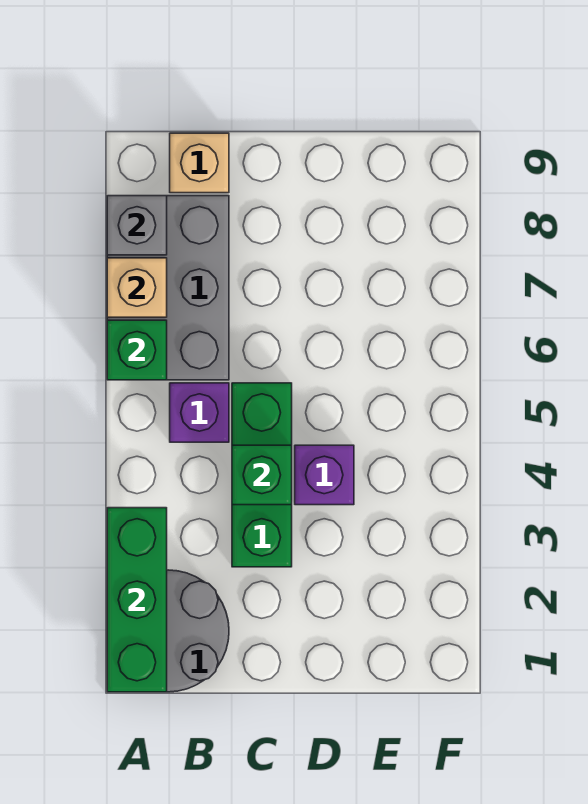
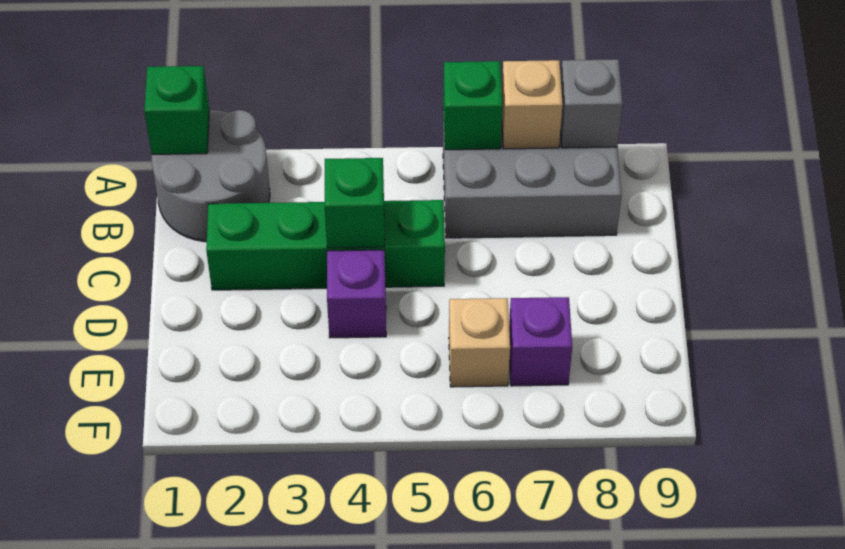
green 1x3 brick [107,508,167,692] -> green 1x1 brick [144,66,209,154]
purple 1x1 brick [170,383,229,442] -> purple 1x1 brick moved to [509,297,572,386]
tan 1x1 brick [170,133,229,193] -> tan 1x1 brick moved to [449,298,510,387]
green 1x3 brick [232,383,292,567] -> green 1x4 brick [206,200,445,290]

